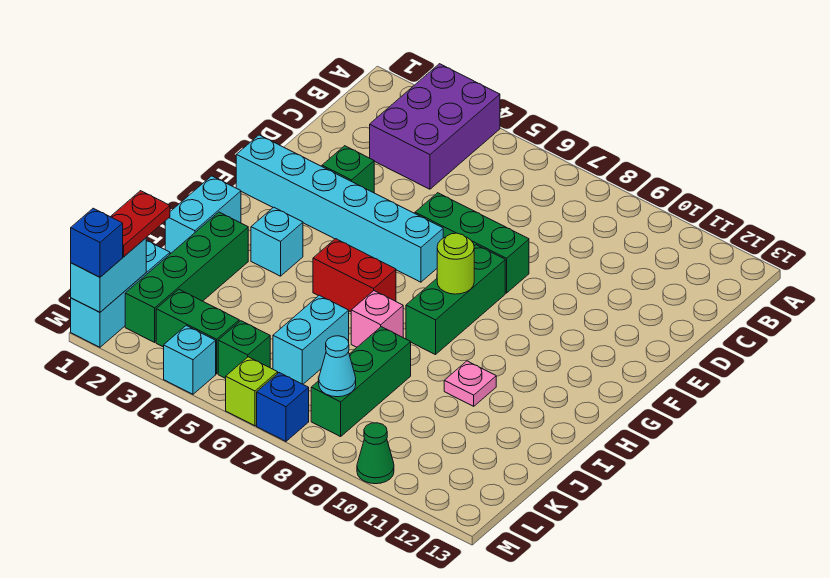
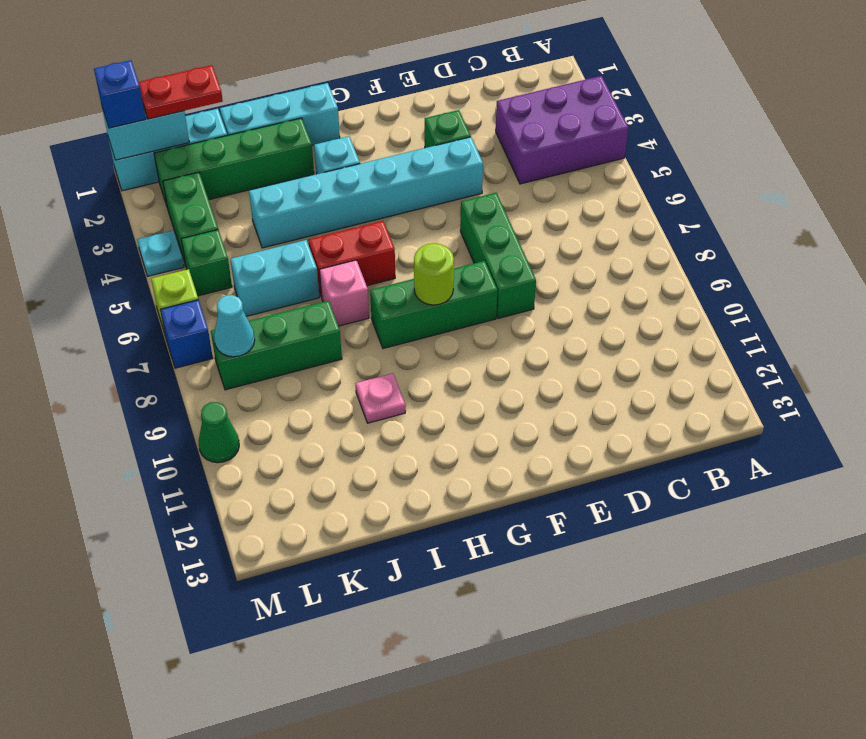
cyan 1x6 brick [236,135,443,282] -> cyan 1x6 brick turned to [249,137,483,248]
cyan 1x2 brick [165,176,241,253] -> cyan 1x3 brick [220,83,340,145]
red 1x2 brick [313,239,396,312] -> red 1x2 brick turned to [308,221,395,297]
cyan 1x1 brick [164,326,216,394] -> cyan 1x1 plate [137,230,184,276]

